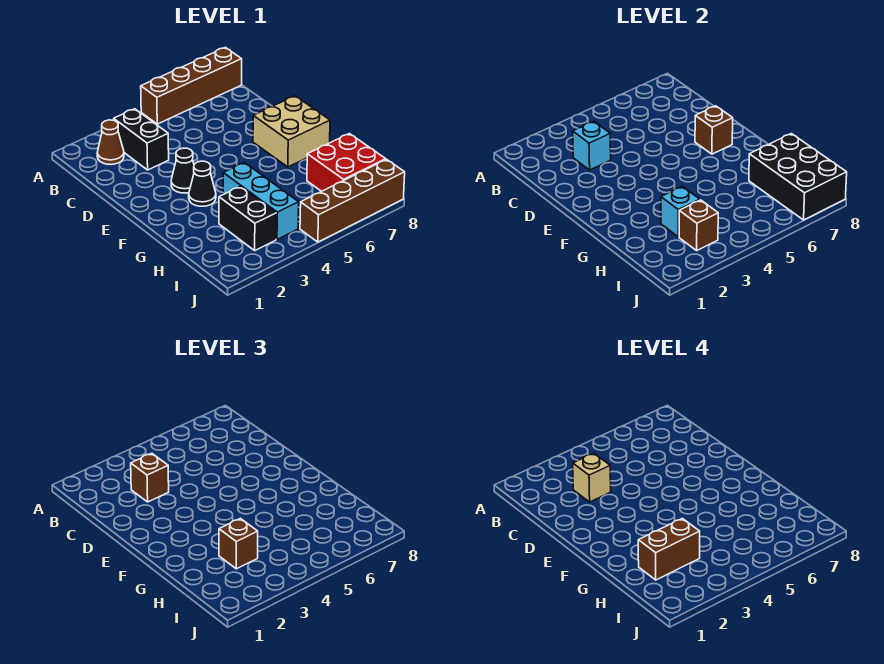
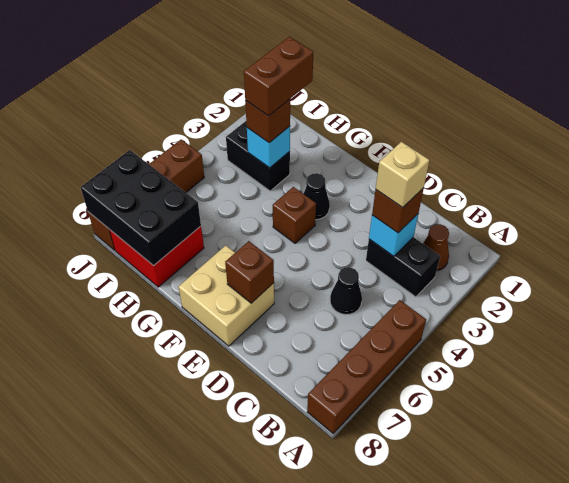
black 1x1 cone [171,148,194,193] -> black 1x1 cone moved to [330,267,362,315]
cyan 1x3 brick [223,162,299,239] -> none
brown 1x1 brick [679,200,718,250] -> brown 1x1 brick moved to [273,187,316,243]

